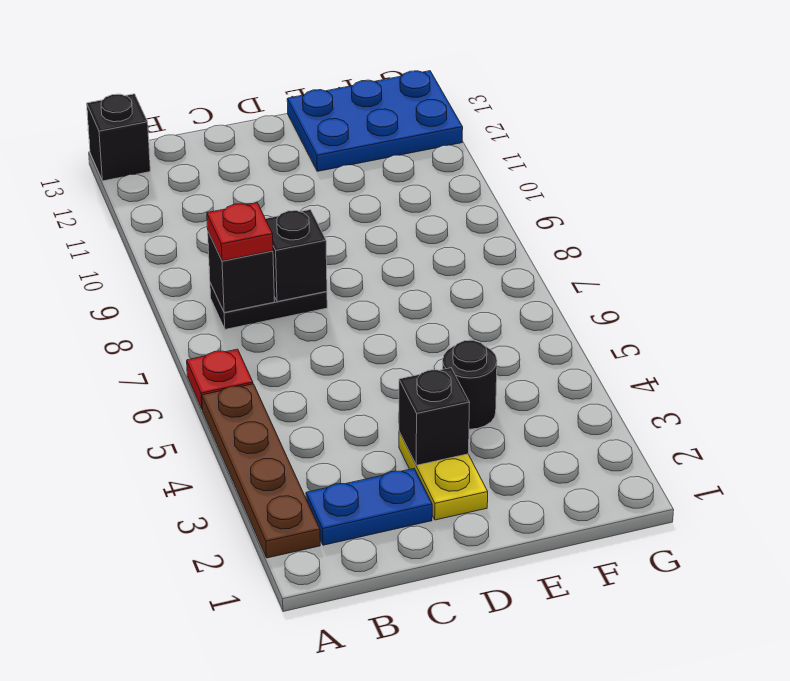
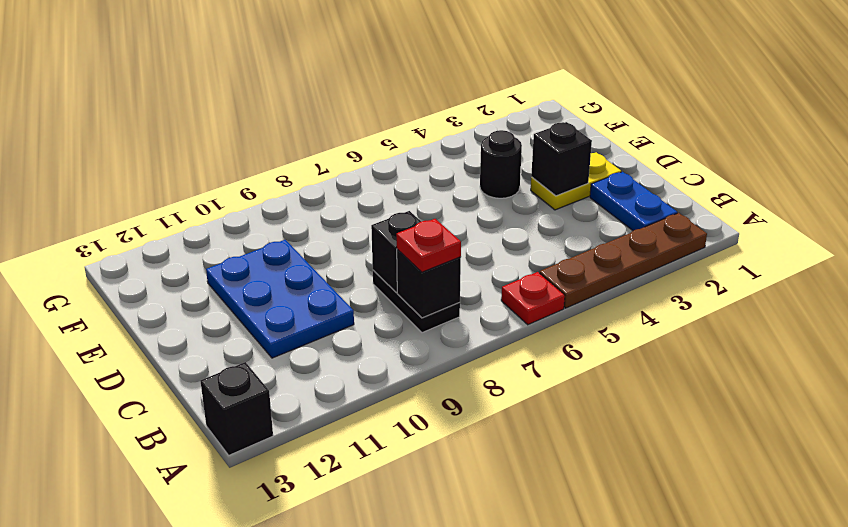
blue 2x3 plate [287,71,463,171] -> blue 2x3 plate moved to [206,240,354,358]

